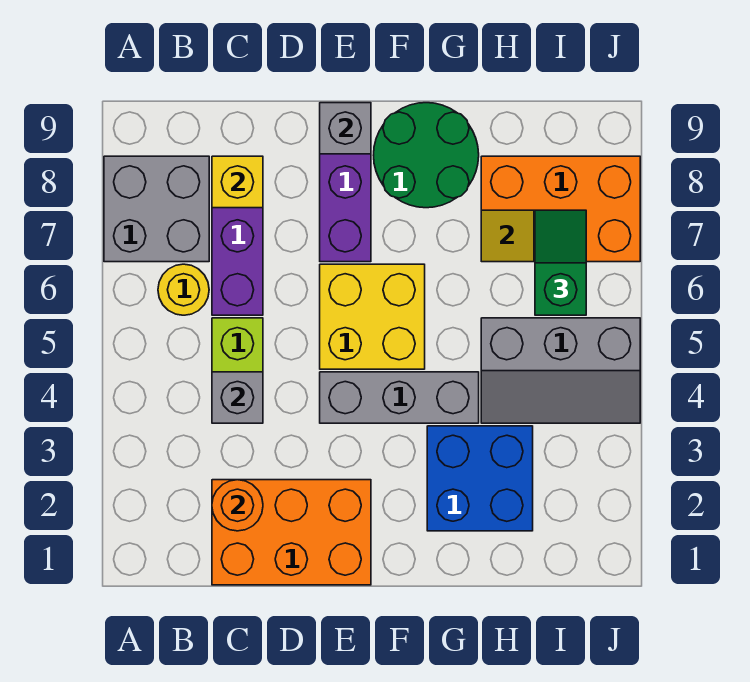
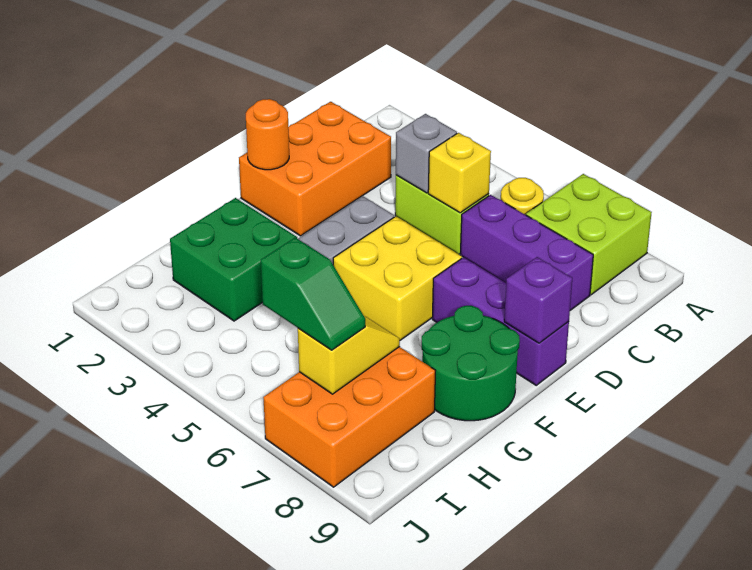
grey 2x2 brick [104,156,209,262] -> lime 2x2 brick [526,174,652,295]
orange 1x1 round brick [212,480,263,531] -> orange 1x1 round brick moved to [246,99,289,170]
yellow 1x1 brick [212,156,263,208] -> yellow 1x1 brick moved to [428,133,491,213]
grey 1x1 brick [320,103,371,154] -> purple 1x1 brick [504,257,572,343]
blue 2x2 brick [427,426,533,531] -> green 2x2 brick [170,198,297,321]
grey 2x3 slope [481,318,640,423] -> none

